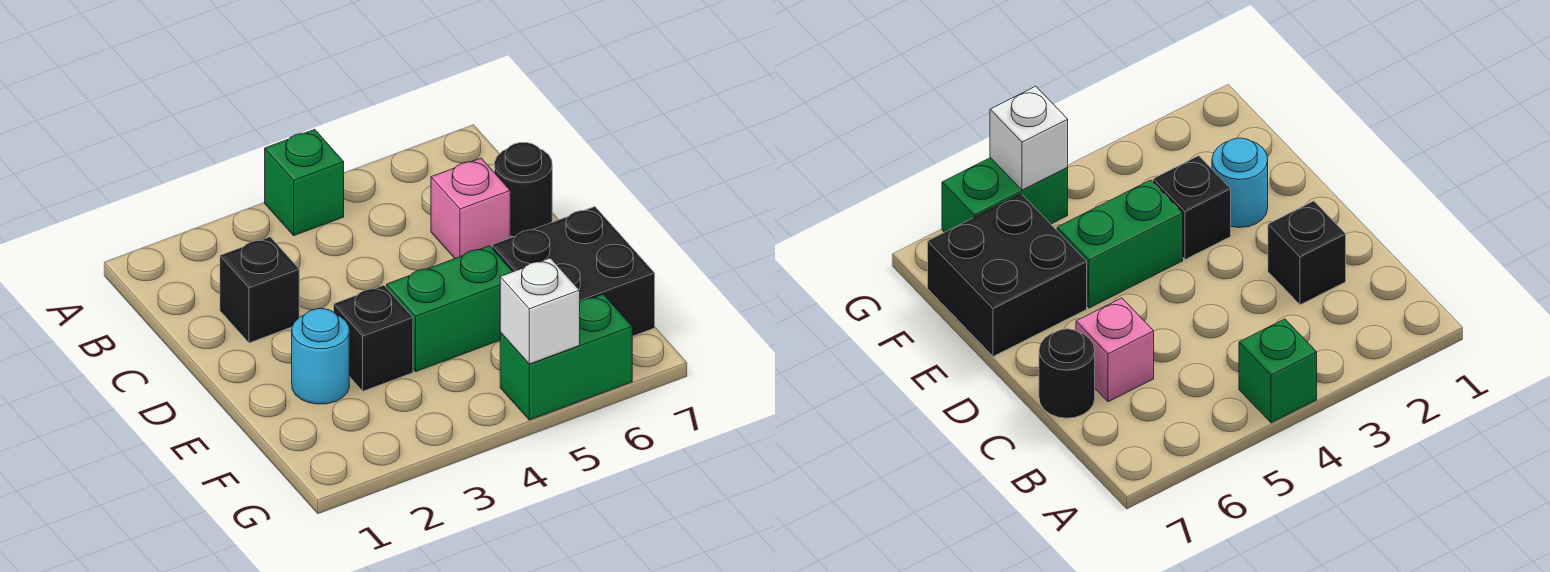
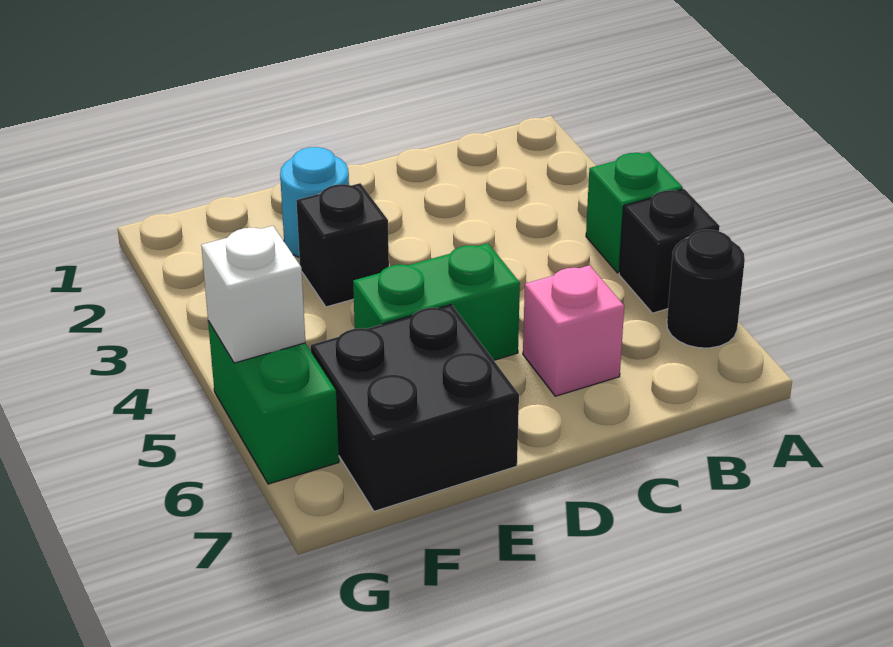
black 1x1 brick [220,237,299,343] -> black 1x1 brick moved to [619,189,720,313]
black 1x1 round brick [495,143,552,237] -> black 1x1 round brick moved to [667,230,745,348]
green 1x2 brick [387,246,513,371] -> green 1x2 brick turned to [353,243,520,360]

